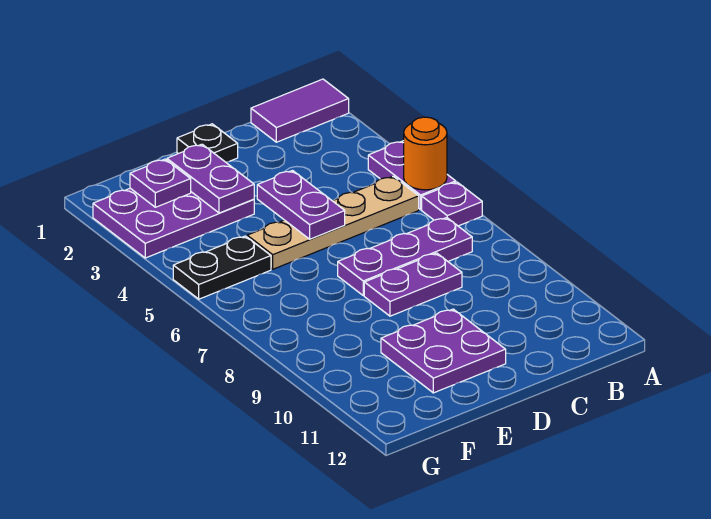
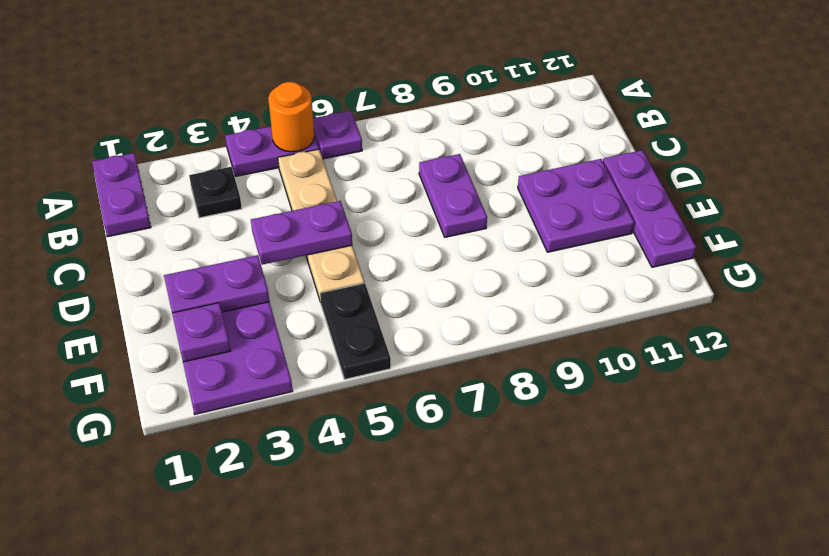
purple 1x2 tile [251,79,349,142] -> purple 1x2 plate [92,153,151,237]
purple 1x3 plate [338,218,472,296] -> purple 1x3 plate moved to [603,150,696,267]
black 1x1 plate [177,124,238,162] -> black 1x1 plate moved to [189,167,242,218]

